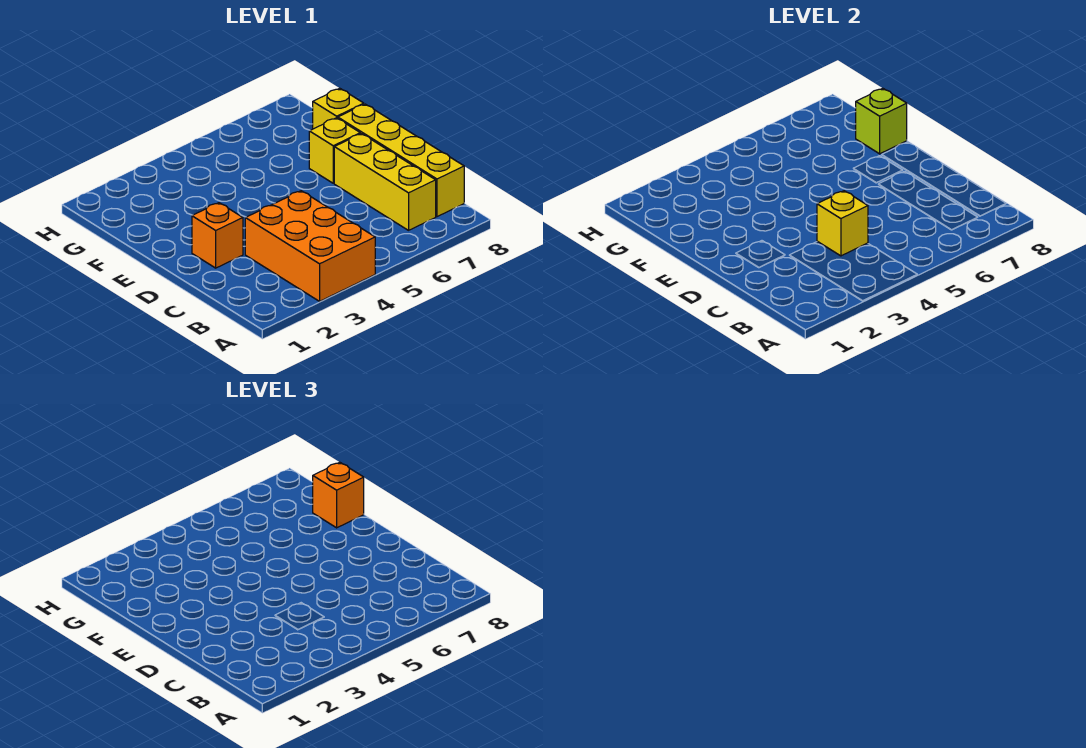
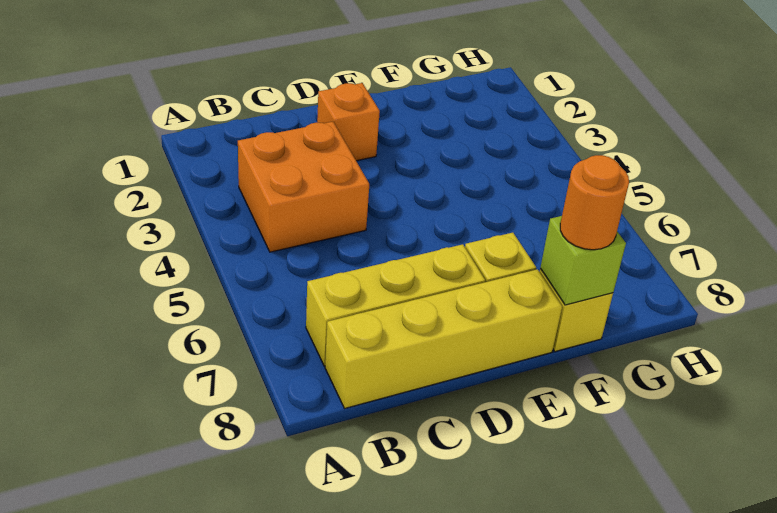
orange 2x3 brick [245,191,375,301] -> orange 2x2 brick [238,122,369,252]
yellow 1x1 brick [817,191,868,256] -> none
orange 1x1 brick [313,462,364,528] -> orange 1x1 round brick [560,155,629,250]

